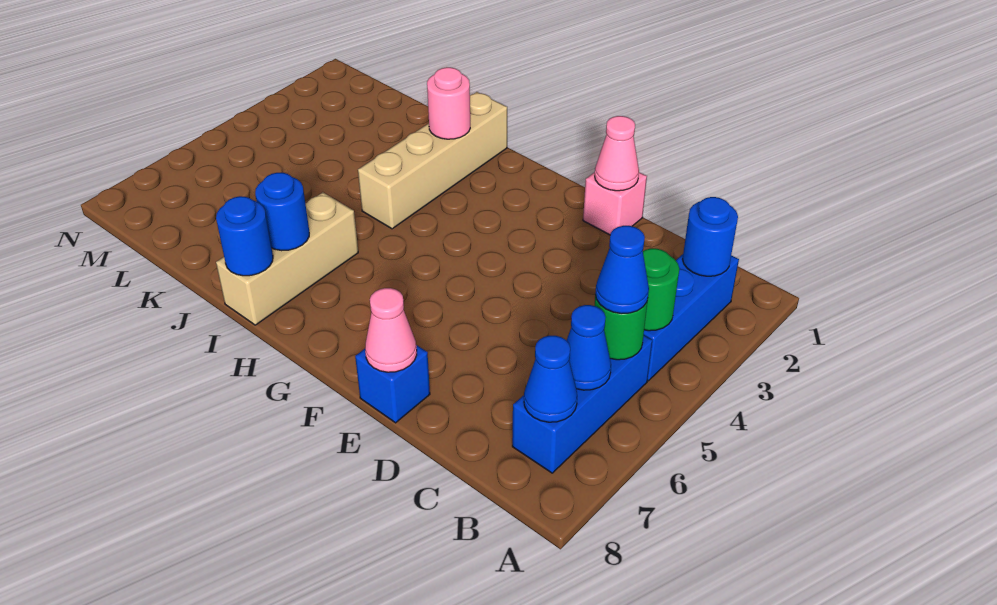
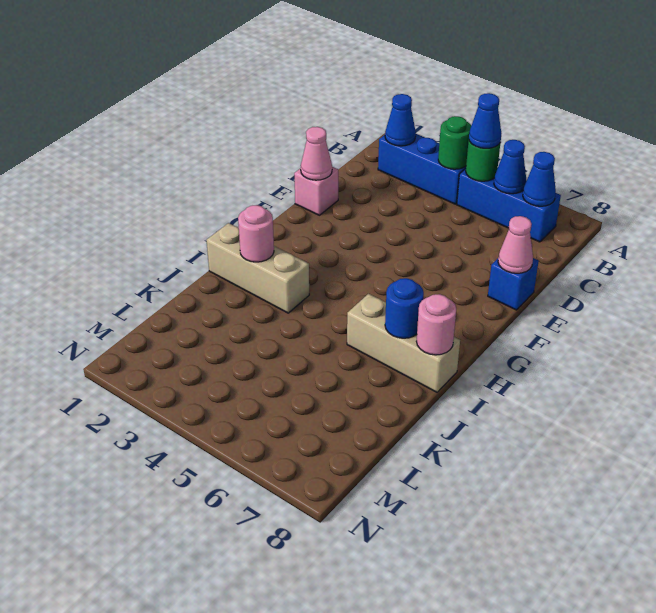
blue 1x1 round brick [683,197,738,276] -> blue 1x1 cone [385,94,416,146]
tan 1x4 brick [358,92,507,229] -> tan 1x3 brick [207,223,309,313]
blue 1x1 round brick [216,196,273,276] -> pink 1x1 round brick [416,294,456,355]

